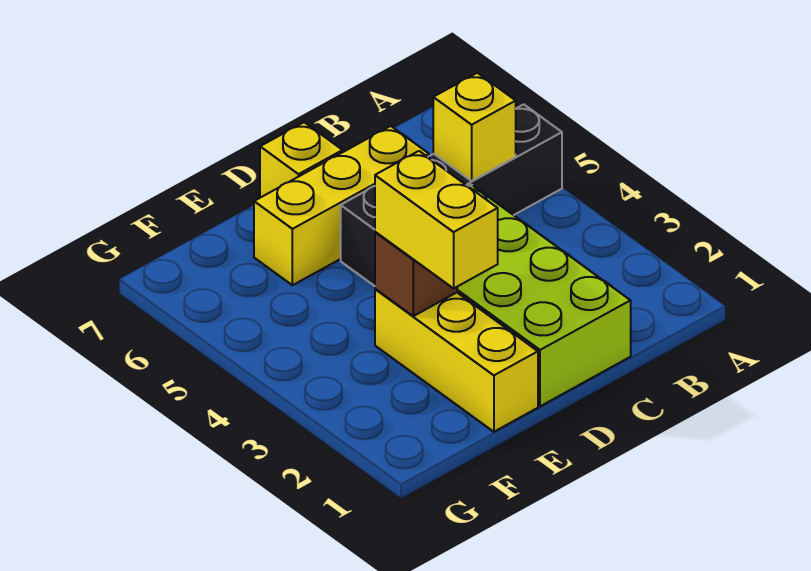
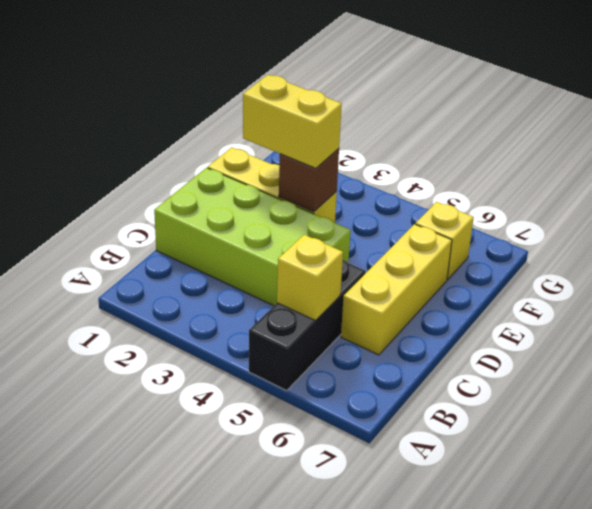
black 1x4 brick [341,104,562,286] -> black 1x3 brick [249,260,365,391]
yellow 1x1 brick [260,122,343,198] -> yellow 1x1 brick moved to [415,202,474,279]

